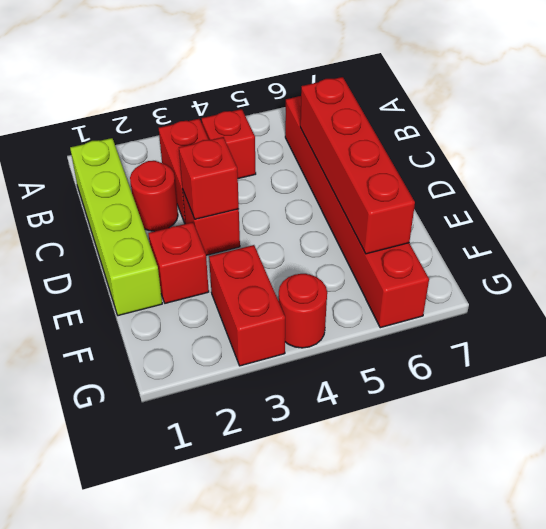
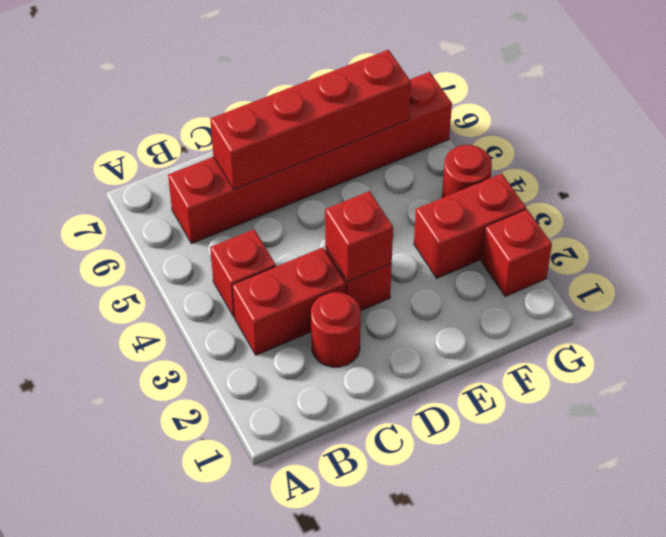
lime 1x4 brick [70,138,162,316] -> none
red 1x1 brick [148,222,209,303] -> red 1x1 brick moved to [481,209,552,297]

